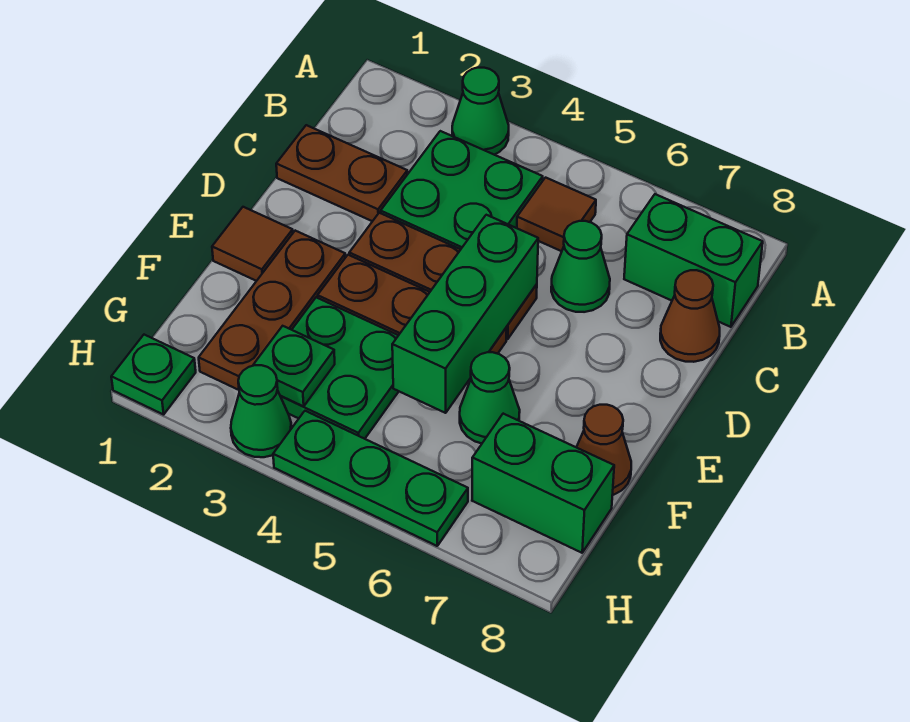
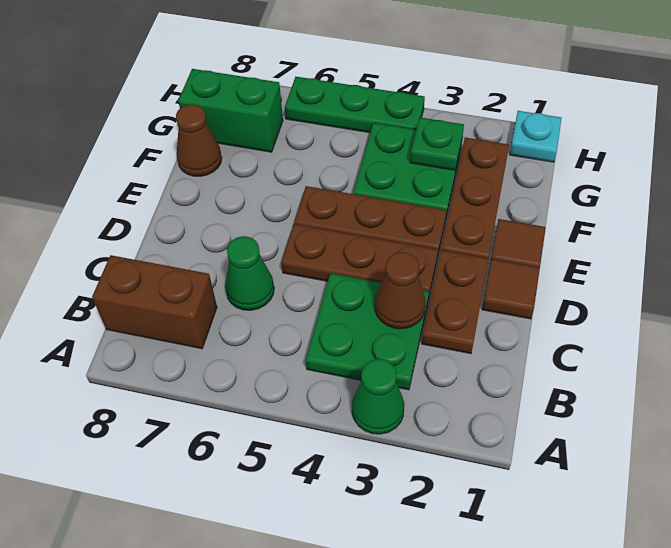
brown 1x1 tile [517,178,596,251] -> brown 1x1 tile moved to [482,259,540,319]
green 1x2 brick [624,194,763,327] -> brown 1x2 brick [92,255,217,349]
brown 1x2 plate [276,125,407,221] -> brown 1x2 plate turned to [422,250,489,354]
brown 1x1 cone [660,270,720,362] -> brown 1x1 cone moved to [375,252,425,329]
green 1x3 brick [392,215,538,413] -> none
green 1x1 cone [460,352,520,443] -> none
green 1x1 plate [111,335,196,415] -> cyan 1x1 plate [510,111,562,162]
green 1x1 cone [231,365,292,457] -> none

